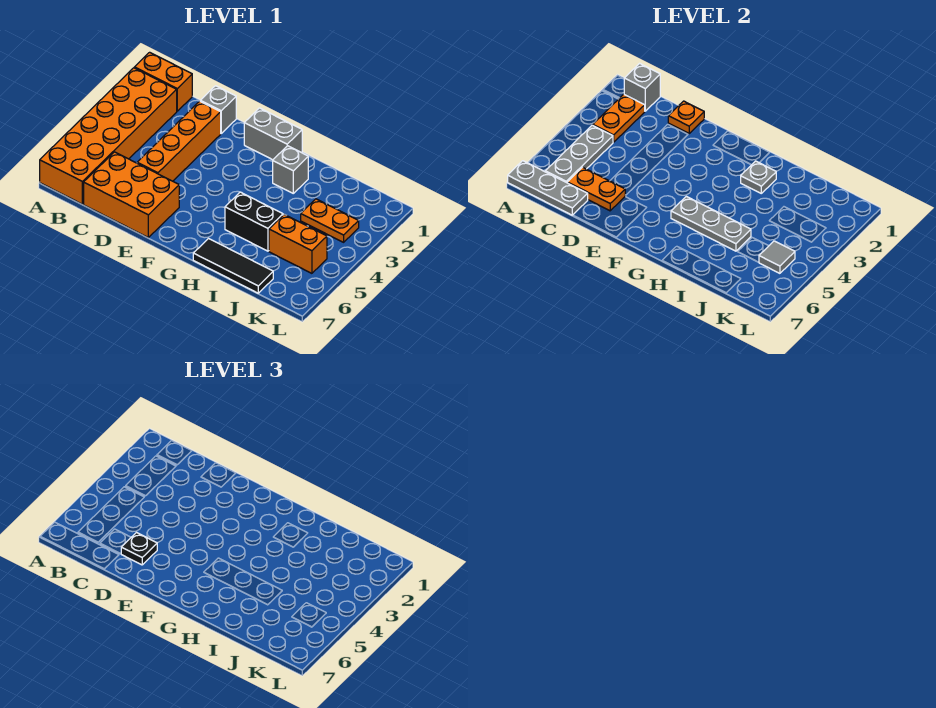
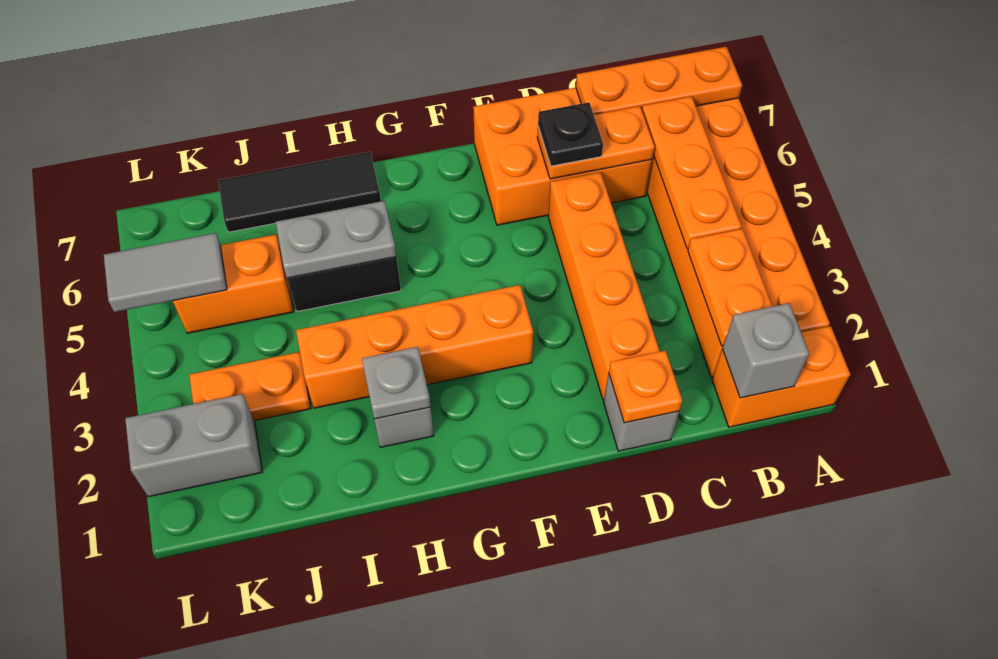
grey 1x3 plate [508,161,588,215] -> orange 1x3 plate [576,47,742,115]
grey 1x3 plate [545,125,613,183] -> orange 1x3 plate [642,97,742,249]
grey 1x2 brick [244,108,302,160] -> grey 1x2 brick moved to [125,394,262,497]
none -> orange 1x4 brick [296,285,533,408]
grey 1x3 plate [671,196,751,251] -> grey 1x2 plate [276,201,396,278]
grey 1x1 tile [759,241,795,273] -> grey 1x2 tile [104,233,227,312]

